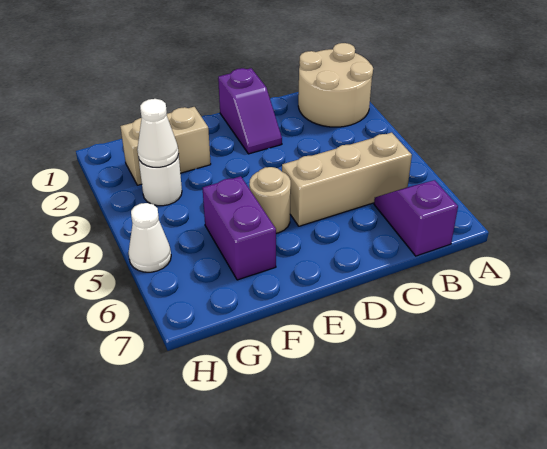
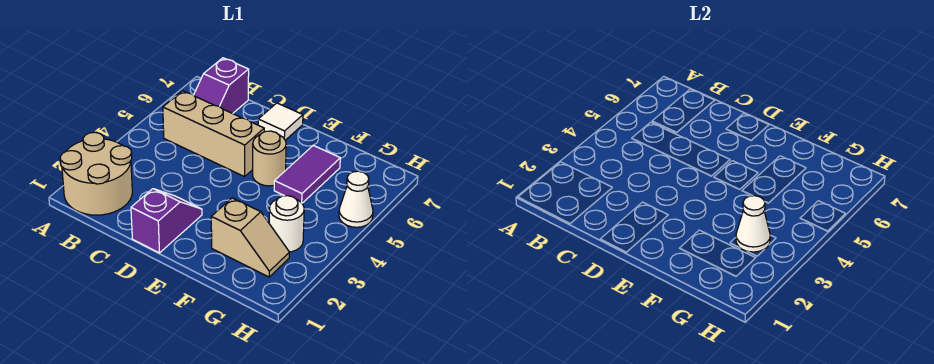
none -> white 1x1 tile [258,103,303,140]
tan 1x2 brick [120,107,211,185] -> tan 1x2 slope [211,198,289,277]
purple 1x2 brick [203,176,276,280] -> purple 1x2 tile [274,145,340,203]

